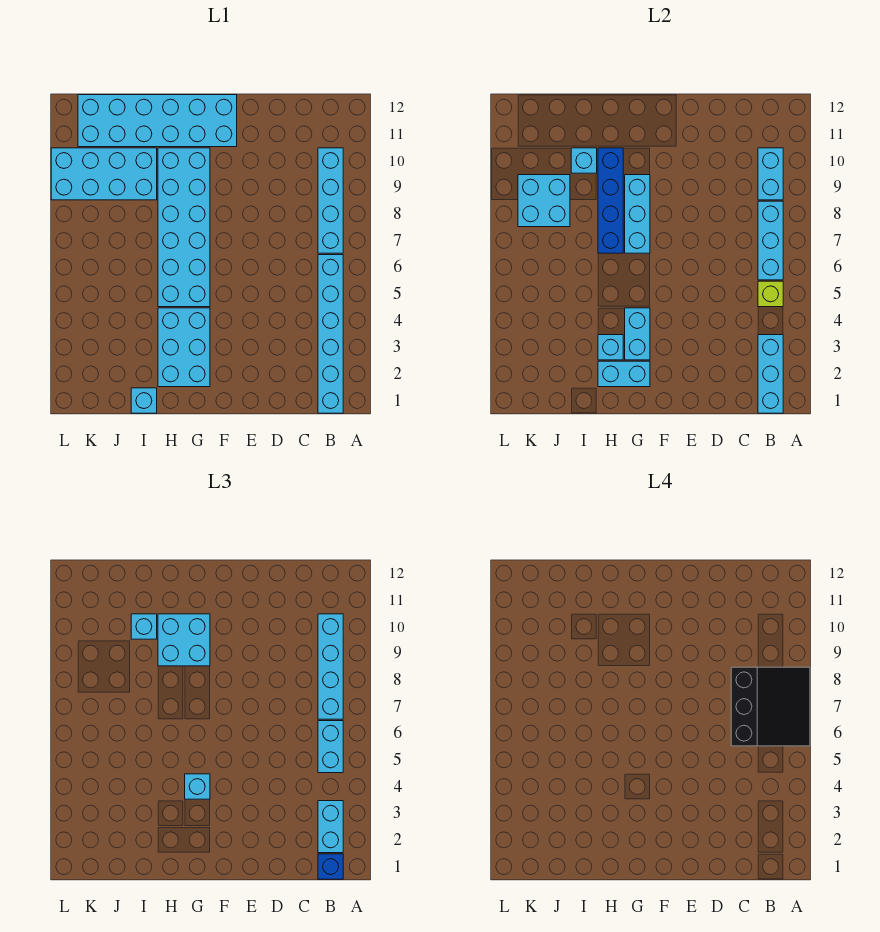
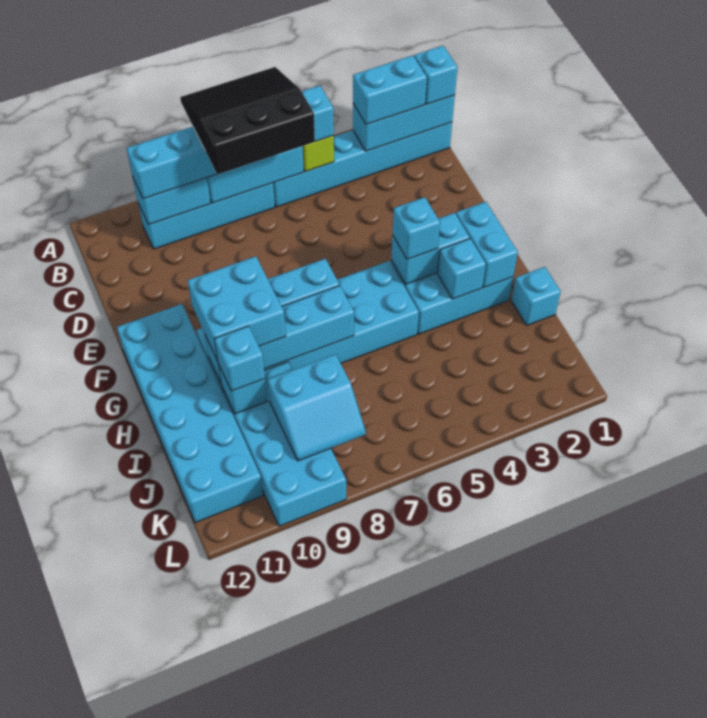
blue 1x1 brick [318,854,343,879] -> cyan 1x1 brick [415,46,458,104]
blue 1x4 brick [598,148,623,253] -> cyan 1x4 brick [205,285,354,383]
cyan 2x2 brick [518,175,570,227] -> cyan 2x2 slope [268,354,366,461]

